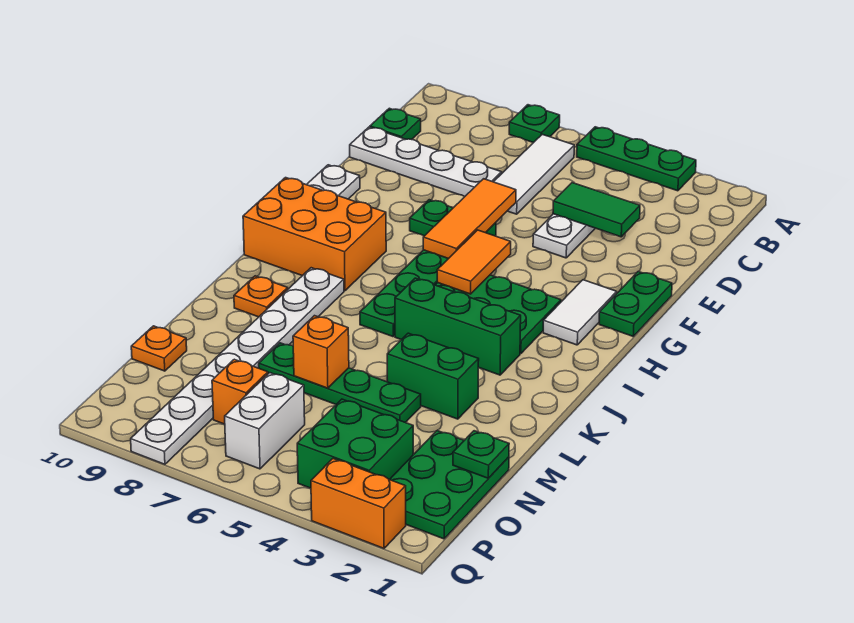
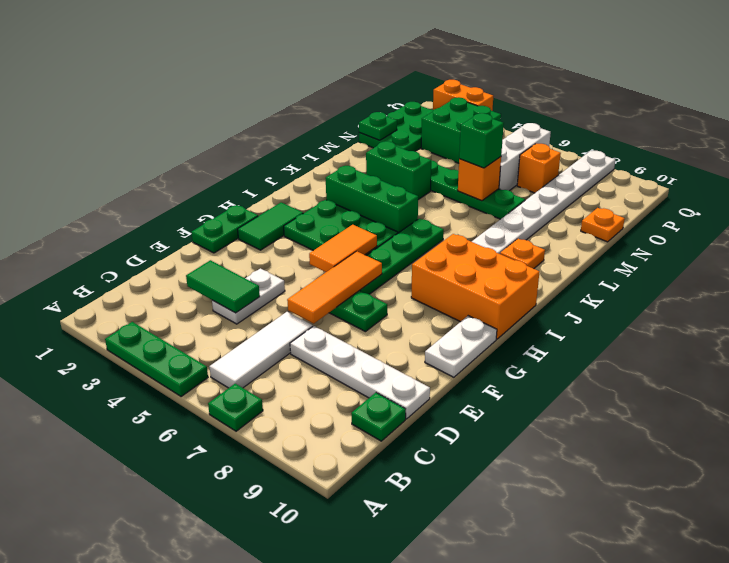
white 1x2 tile [543,280,617,345] -> green 1x2 tile [238,202,303,250]
none -> green 1x1 brick [459,113,504,168]
white 1x2 brick [225,373,305,469] -> white 1x3 brick [499,123,551,191]

